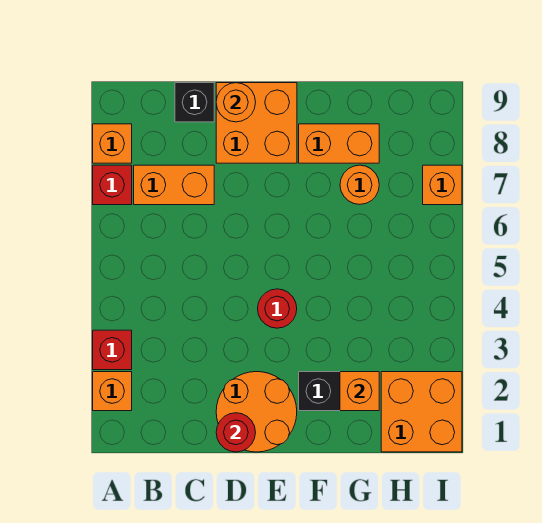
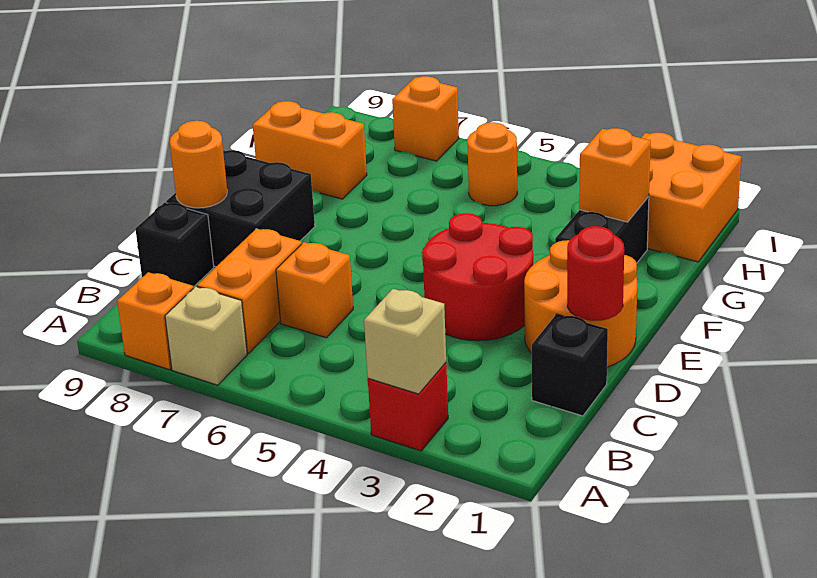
orange 1x1 brick [93,372,132,411] -> orange 1x1 brick moved to [276,242,353,338]
none -> tan 1x1 brick [364,289,446,394]
red 1x1 brick [93,165,132,205] -> tan 1x1 brick [165,287,247,385]
none -> black 1x1 brick [532,314,608,416]
orange 2x2 brick [216,83,297,163] -> black 2x2 brick [166,150,315,267]
red 1x1 round brick [258,289,297,328] -> red 2x2 round brick [422,213,533,341]
orange 1x2 brick [299,124,379,163] -> orange 1x2 brick turned to [253,101,367,199]
orange 1x1 round brick [340,165,379,204] -> orange 1x1 round brick moved to [467,122,517,206]

